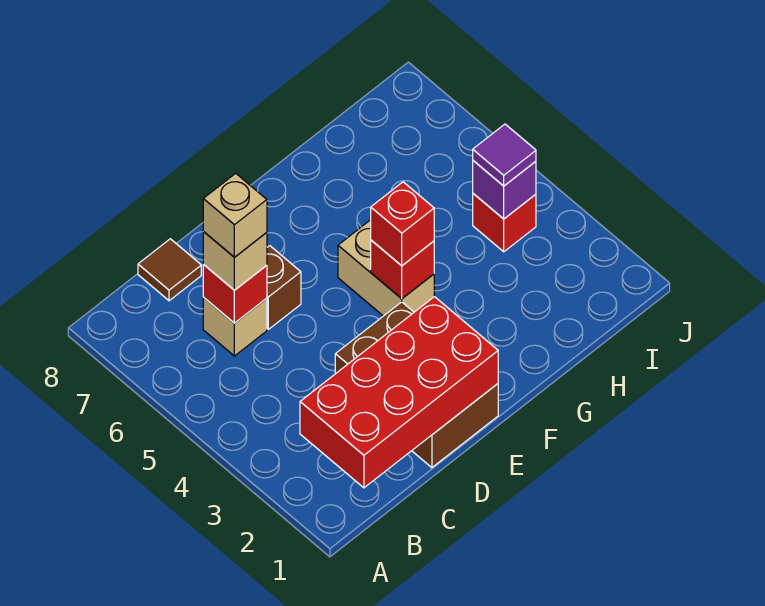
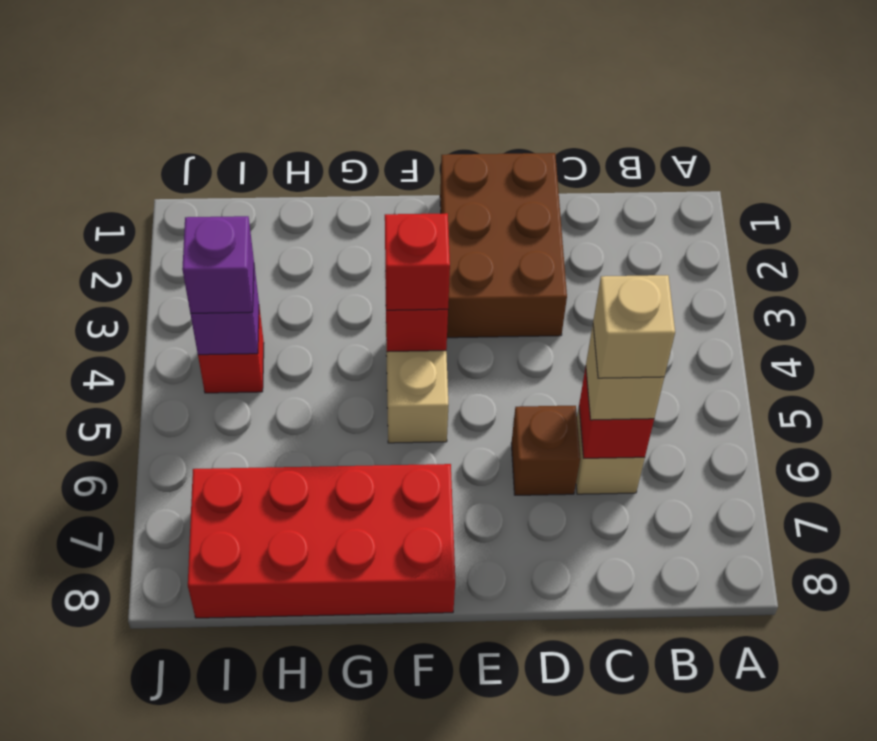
red 2x4 brick [300,297,498,488] -> red 2x4 brick moved to [188,464,455,618]
brown 1x1 tile [138,239,201,301] -> none
purple 1x1 tile [473,124,536,186] -> purple 1x1 brick [182,216,254,313]

